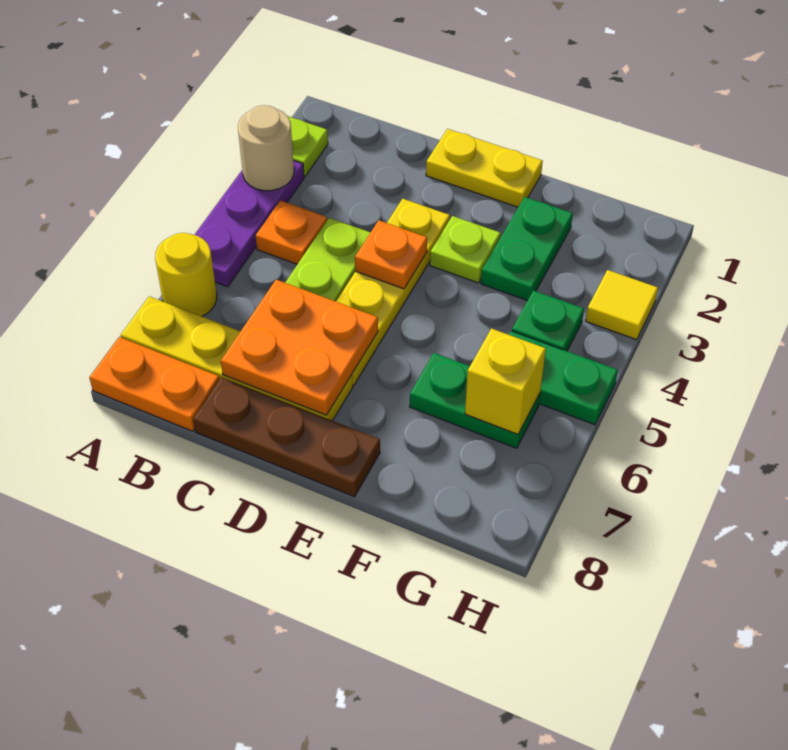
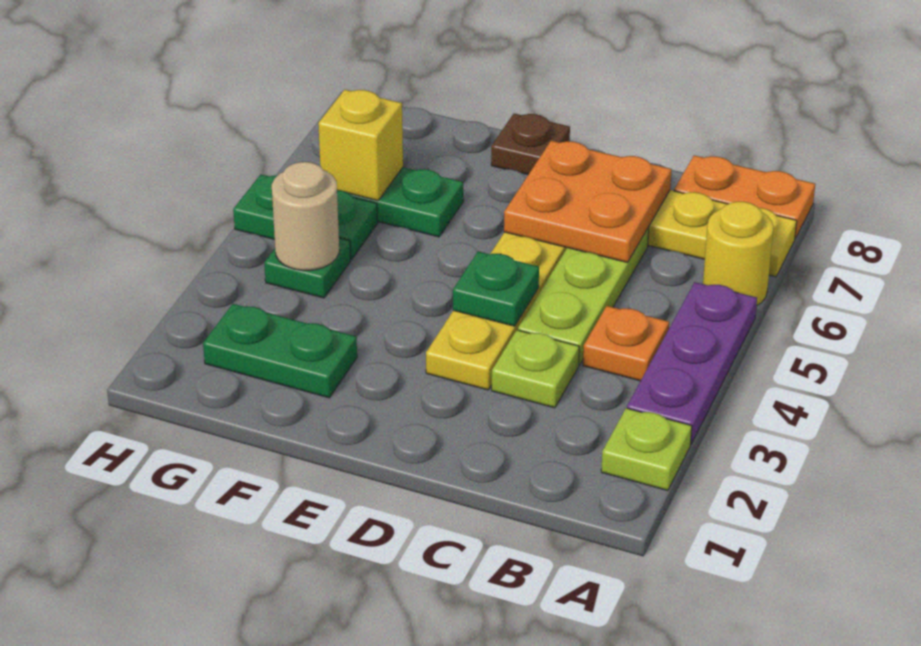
tan 1x1 round brick [238,105,294,191] -> tan 1x1 round brick moved to [272,162,339,271]
brown 1x3 plate [193,377,380,497] -> brown 1x1 plate [491,114,570,175]
yellow 1x2 plate [426,129,543,207] -> none
orange 1x1 plate [355,221,427,289] -> green 1x1 plate [453,252,539,326]
lime 1x1 plate [430,216,501,283] -> lime 1x1 plate moved to [492,330,579,408]
green 1x2 plate [481,197,573,301] -> green 1x2 plate turned to [203,304,357,398]
yellow 1x1 tile [586,270,658,340] -> none

